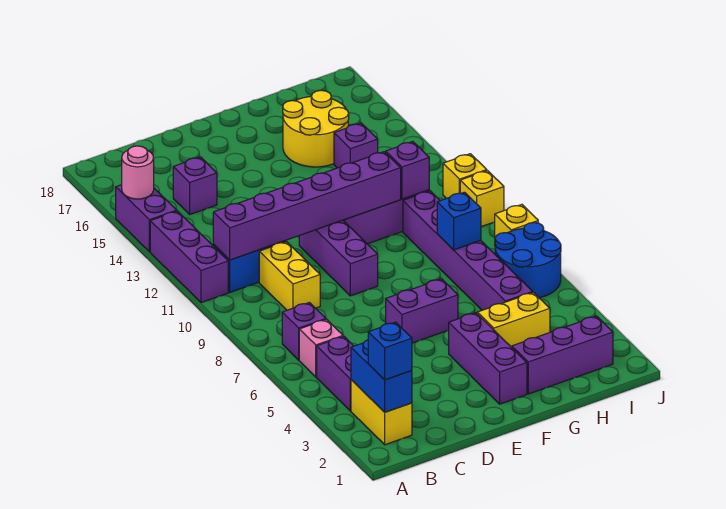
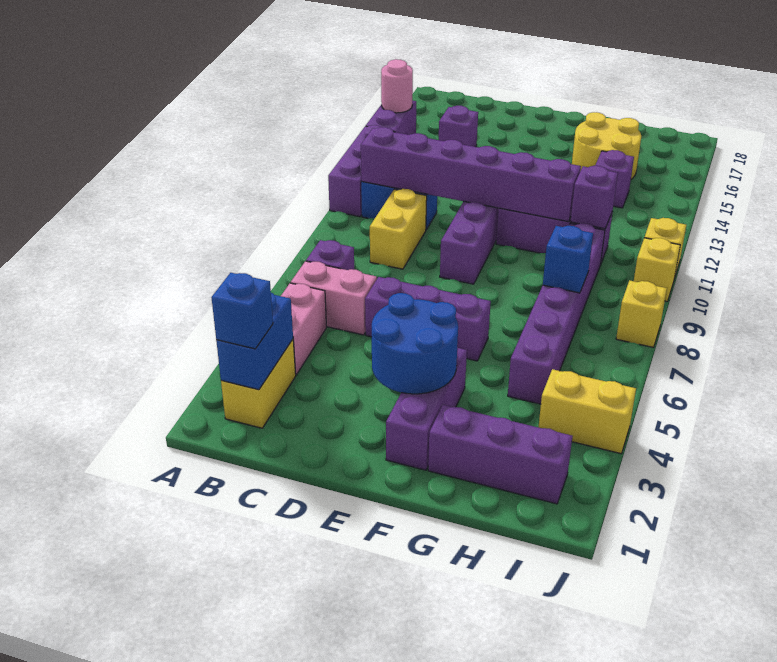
purple 1x2 brick [317,336,353,411] -> pink 1x2 brick [281,283,327,375]
pink 1x1 brick [299,319,343,377] -> pink 1x2 brick [291,261,377,335]
purple 1x2 brick [386,279,458,343] -> purple 1x3 brick [365,277,491,361]
yellow 1x2 brick [477,292,550,347] -> yellow 1x2 brick moved to [538,369,636,454]
blue 2x2 round brick [495,222,561,298] -> blue 2x2 round brick moved to [372,293,458,394]

